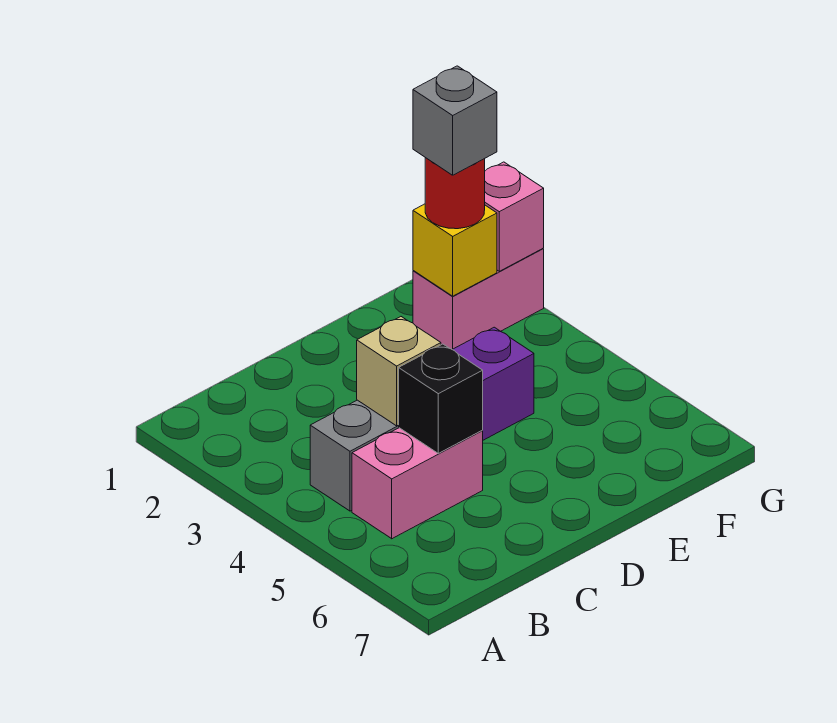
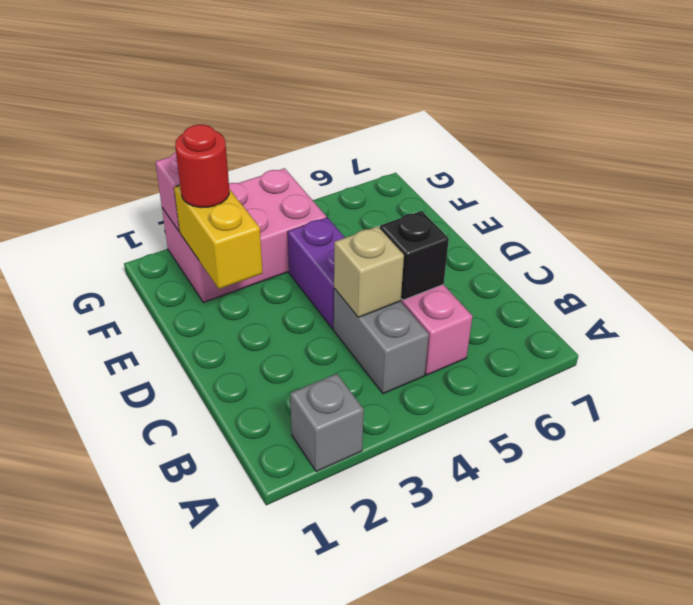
pink 1x2 brick [413,249,544,349] -> pink 2x3 brick [162,168,326,302]
yellow 1x1 brick [413,204,497,296] -> yellow 1x2 brick [174,186,263,289]
grey 1x1 brick [413,66,497,175] -> grey 1x1 brick moved to [290,374,364,472]

